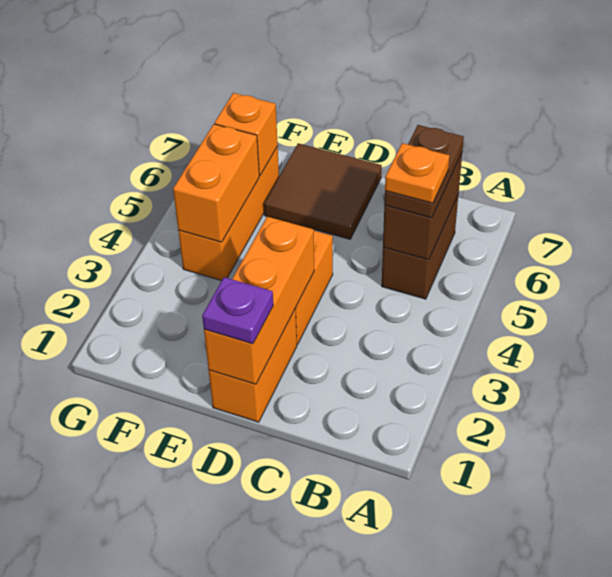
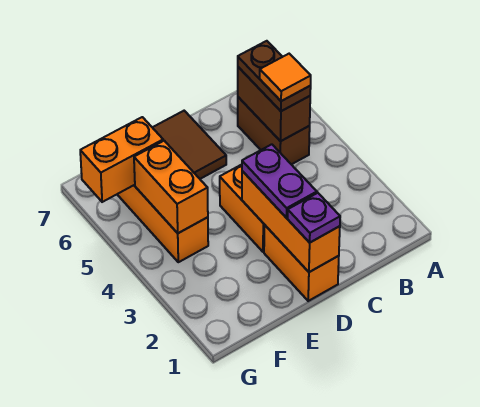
orange 1x1 plate [385,143,449,203] -> orange 1x1 tile [260,54,311,101]
none -> purple 1x2 plate [242,144,317,218]
orange 1x1 brick [215,93,278,175] -> orange 1x2 brick [80,117,163,202]

